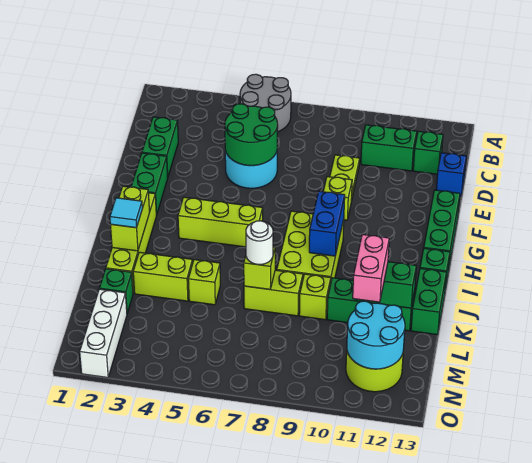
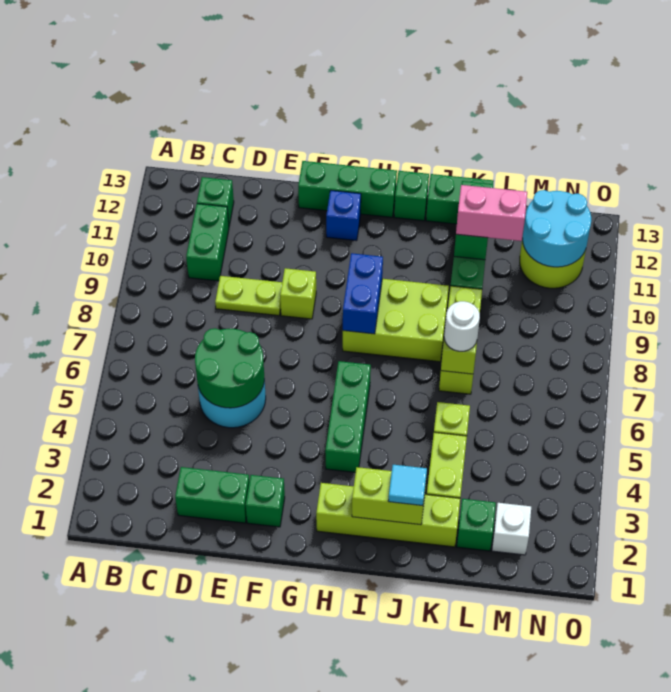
grey 2x2 round brick [240,74,291,132] -> none
blue 1x1 brick [436,153,466,196] -> blue 1x1 brick moved to [326,190,361,241]
green 1x2 brick [131,153,168,215] -> green 1x1 brick [246,475,285,527]
lime 1x3 brick [178,197,263,247] -> green 1x3 brick [325,361,371,472]
blue 1x2 brick [309,191,345,256] -> blue 1x2 brick turned to [343,253,383,334]
white 1x3 brick [80,289,127,378] -> white 1x1 brick [492,503,531,555]

